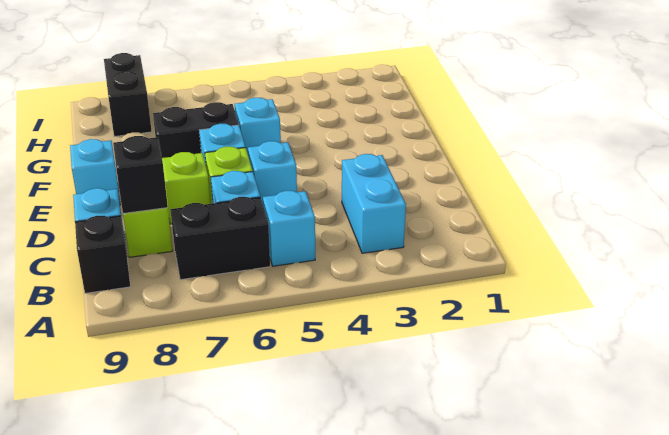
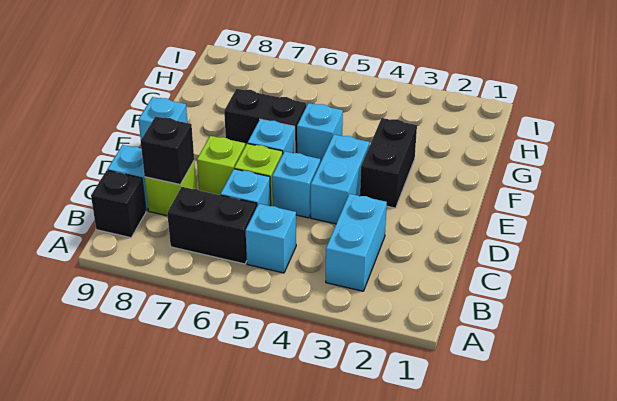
none -> cyan 1x2 brick [311,135,369,224]
black 1x2 brick [104,53,152,137] -> black 1x2 brick moved to [360,118,417,208]

